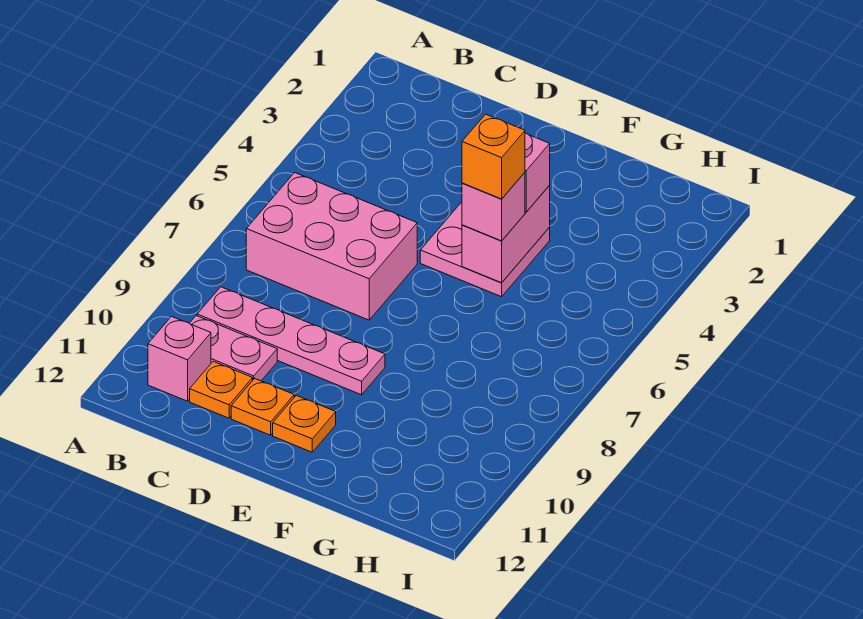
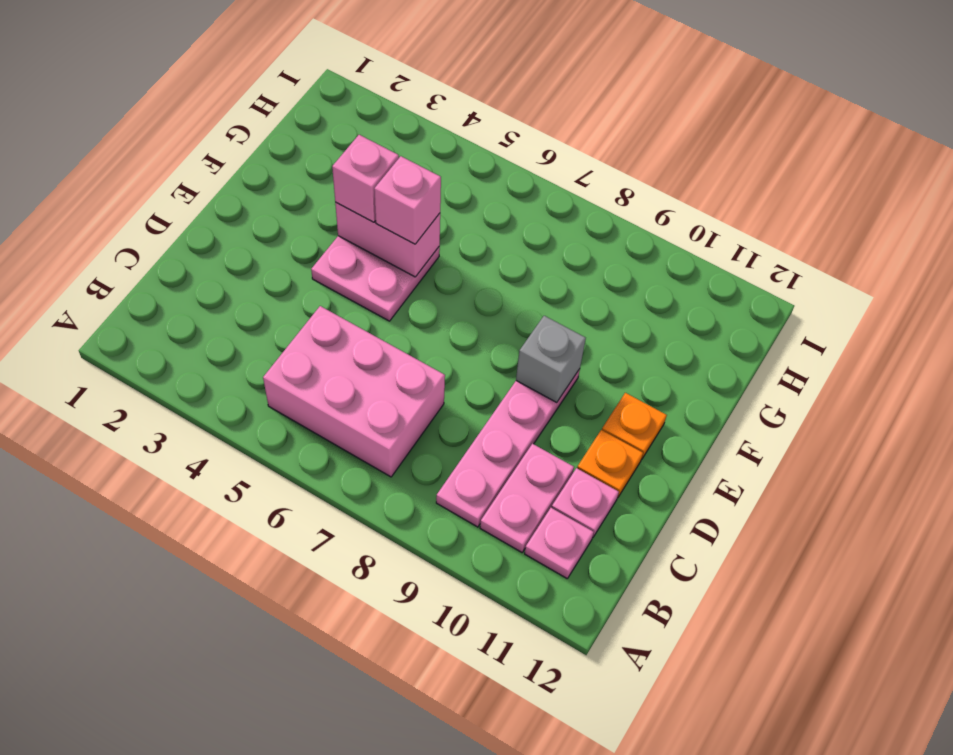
pink 2x3 brick [246,173,417,320] -> pink 2x3 brick turned to [263,306,445,477]
pink 1x1 brick [148,317,211,401] -> pink 1x1 plate [525,508,594,579]
orange 1x1 plate [190,361,253,418] -> pink 1x1 plate [552,468,619,538]
none -> grey 1x1 brick [516,316,586,403]
orange 1x1 brick [462,114,525,199] -> none

